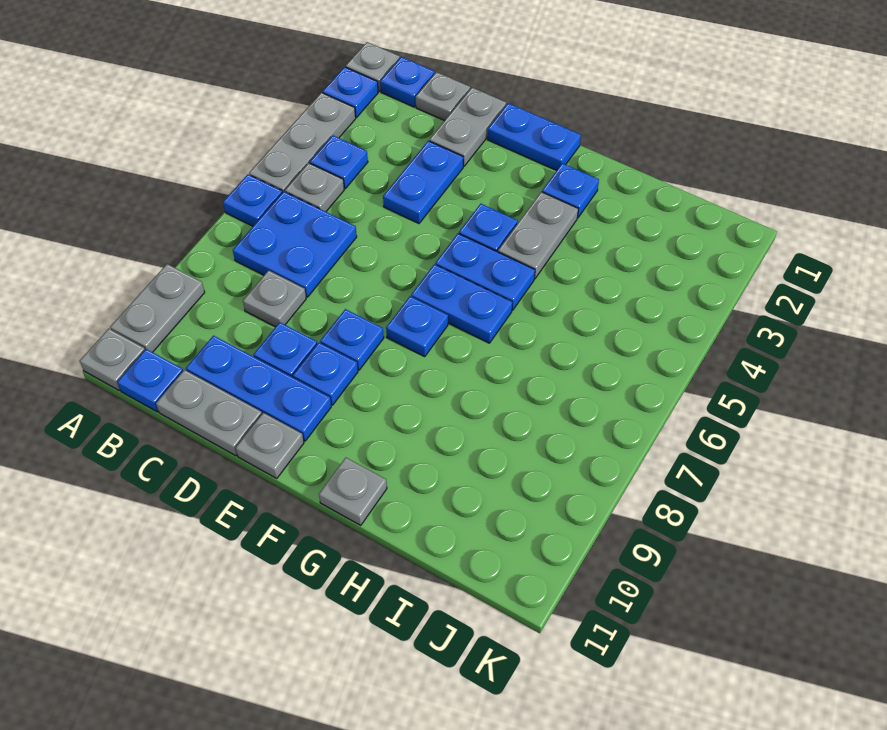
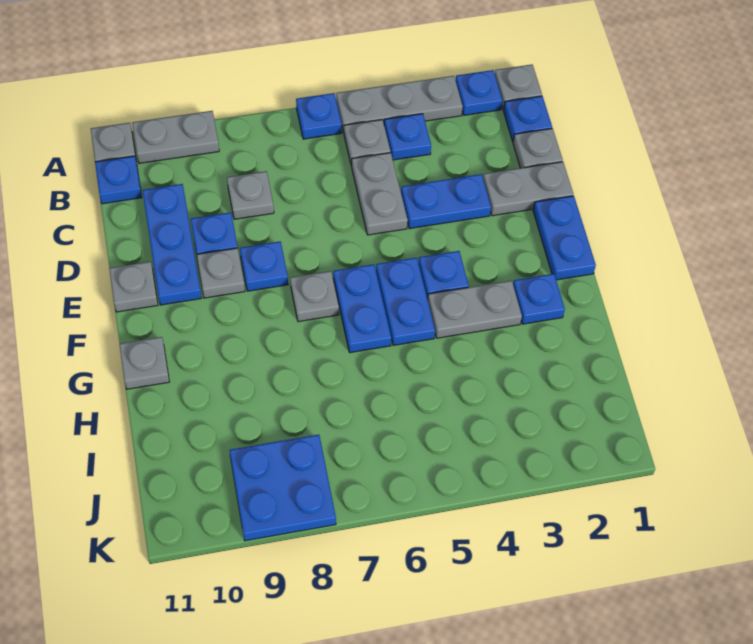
blue 2x2 plate [233,192,357,297] -> blue 2x2 plate moved to [229,435,336,541]
grey 1x2 plate [156,370,262,456] -> grey 1x2 plate moved to [352,153,408,235]
blue 1x1 plate [293,343,358,405] -> grey 1x1 plate [197,248,245,298]
blue 1x1 plate [386,296,448,357] -> grey 1x1 plate [290,271,339,322]

